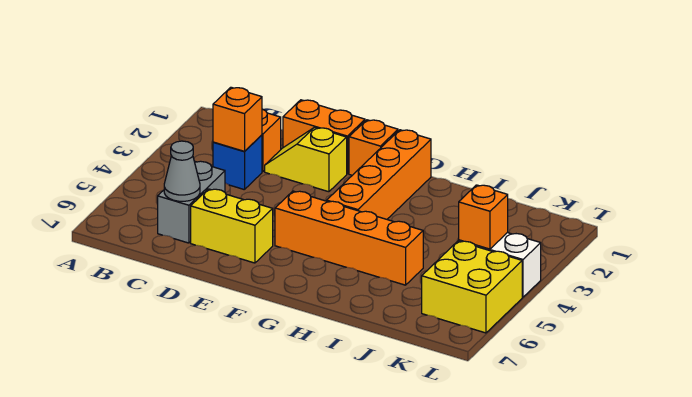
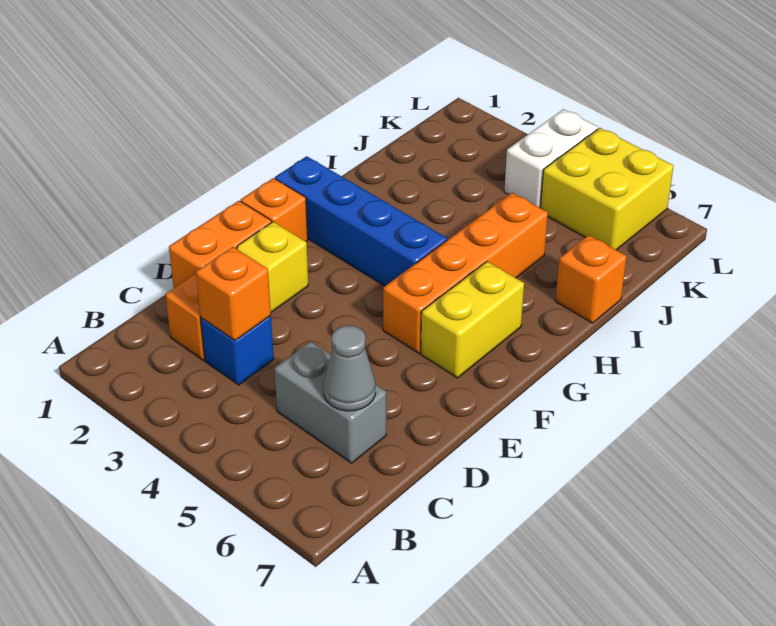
yellow 1x2 brick [191,189,273,263] -> yellow 1x2 brick moved to [421,262,524,378]
orange 1x4 brick [327,130,431,219] -> blue 1x4 brick [275,156,447,286]
orange 1x1 brick [459,185,508,249] -> orange 1x1 brick moved to [555,235,627,323]

